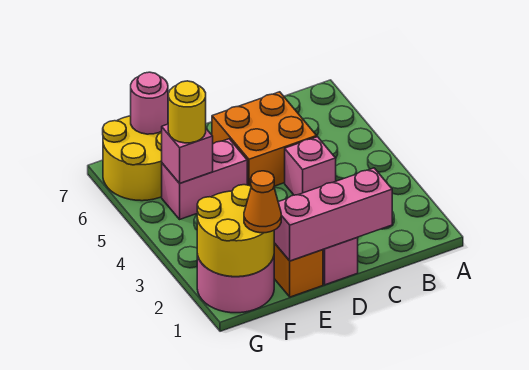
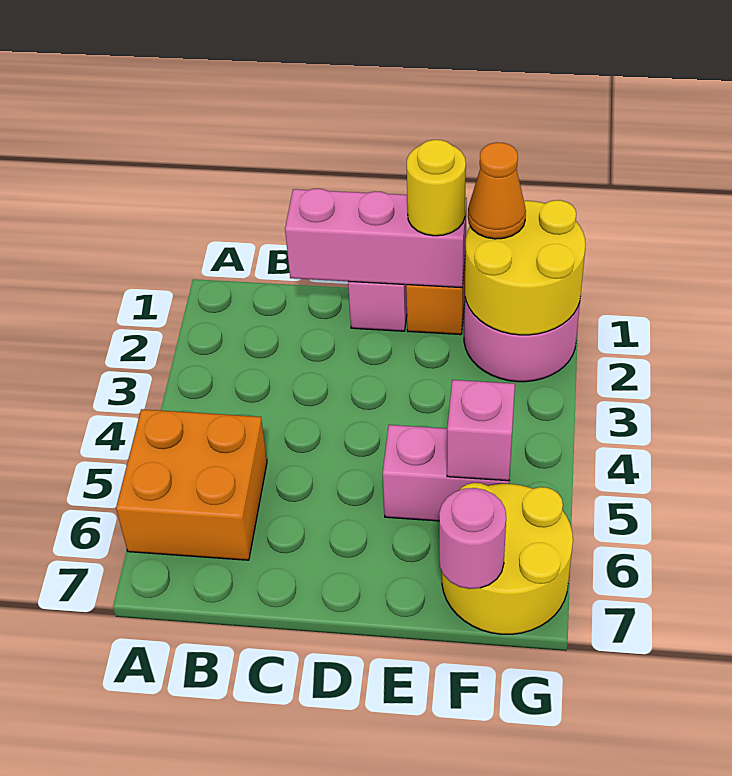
pink 1x1 brick [285,137,336,195] -> none
orange 2x2 brick [212,92,317,186] -> orange 2x2 brick moved to [116,409,267,560]
yellow 1x1 round brick [168,81,206,143] -> yellow 1x1 round brick moved to [407,140,466,236]

